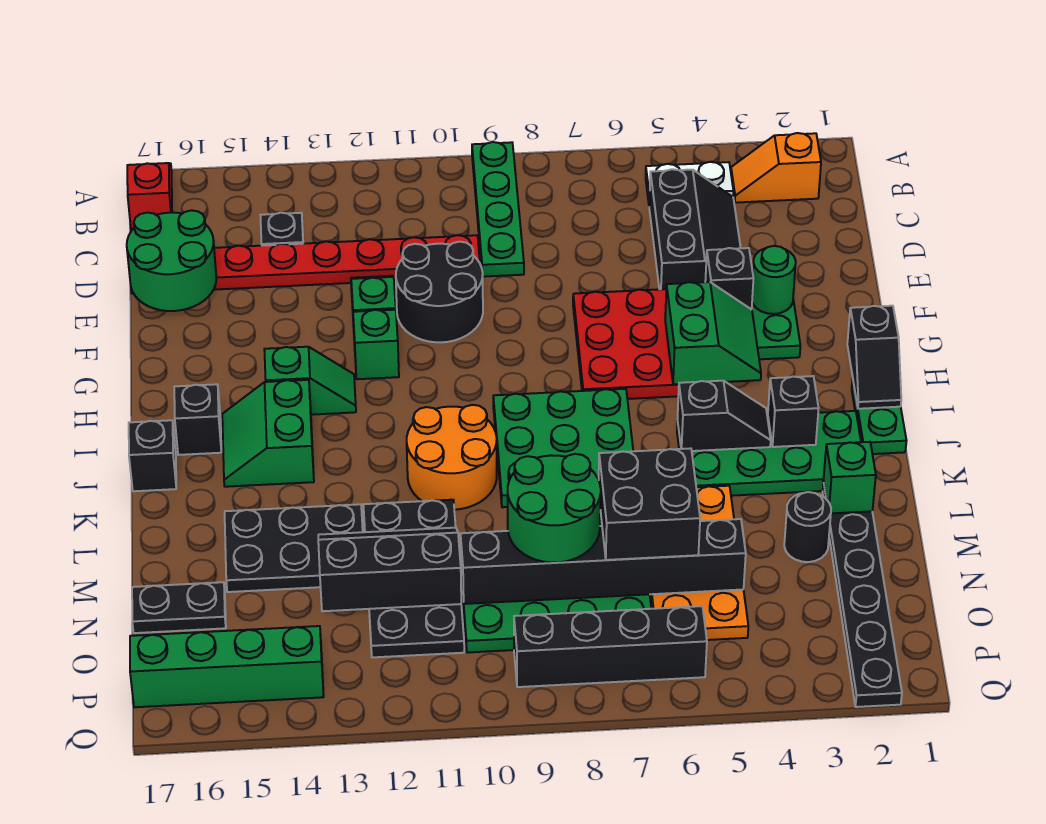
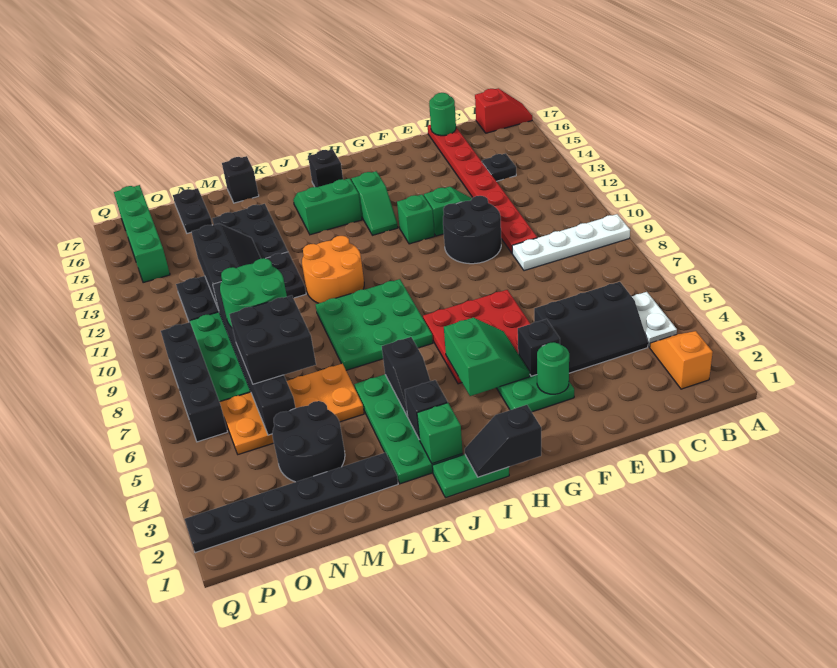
green 1x4 plate [472,142,524,277] -> white 1x4 plate [512,214,630,271]
green 2x2 round brick [127,210,216,311] -> green 1x1 round brick [429,93,456,136]
green 2x2 slope [665,282,761,384] -> green 2x2 slope turned to [444,318,530,396]
black 1x1 brick [129,420,176,491] -> black 1x1 brick moved to [222,156,259,203]
green 1x1 brick [824,442,876,513] -> green 1x1 brick moved to [417,403,463,464]
black 1x1 round brick [784,492,831,562] -> black 2x2 round brick [272,401,345,482]

